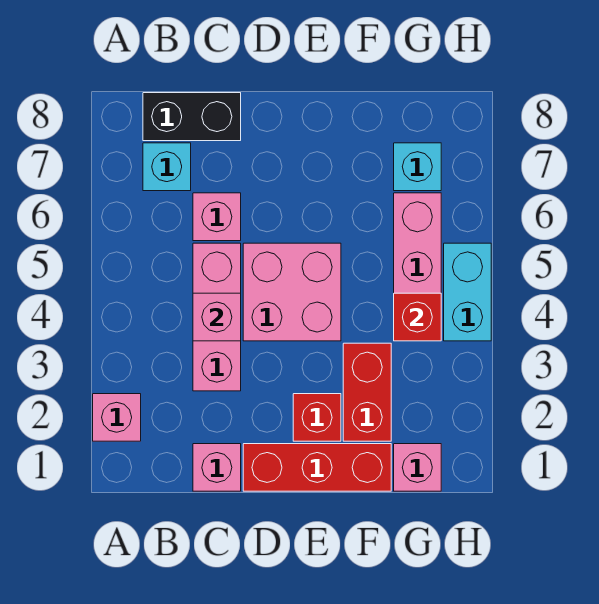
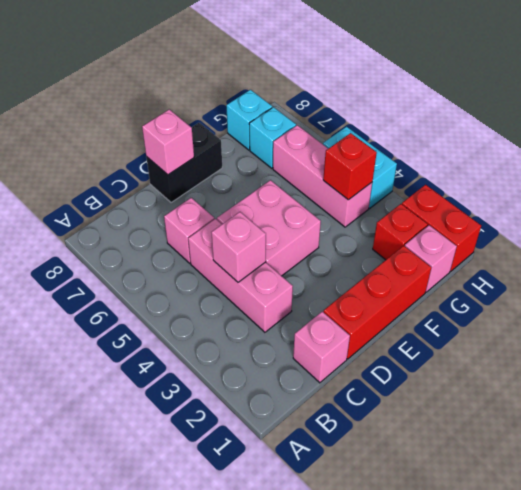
pink 1x1 brick [93,394,141,441] -> pink 1x1 brick moved to [142,109,194,175]
cyan 1x1 brick [143,143,191,191] -> cyan 1x1 brick moved to [226,90,272,150]
black 1x2 brick [143,93,241,141] -> black 1x2 brick moved to [146,123,222,203]
red 1x1 brick [293,394,341,441] -> red 1x1 brick moved to [373,204,428,260]
red 1x2 brick [343,343,391,441] -> red 1x2 brick moved to [402,185,481,271]

